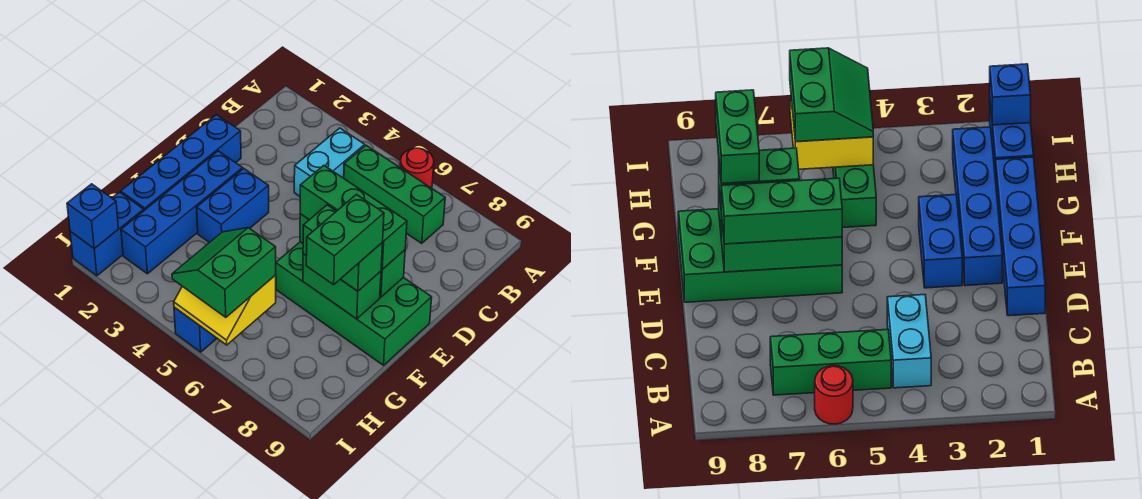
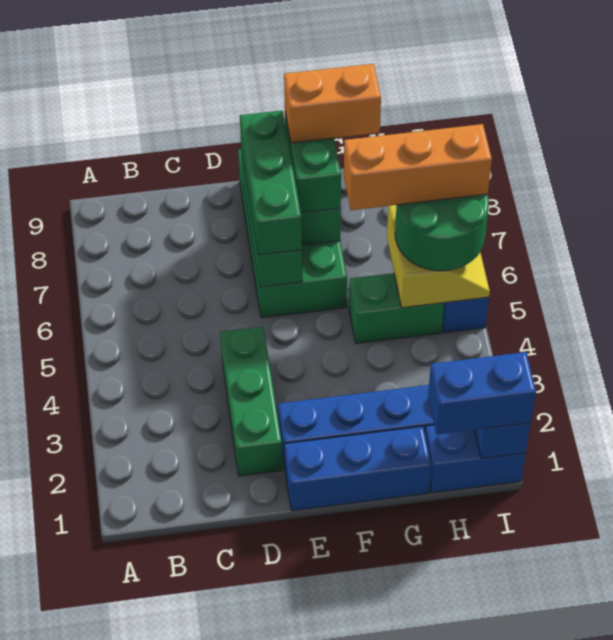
red 1x1 round brick [400,148,434,188] -> none
cyan 1x2 brick [294,128,365,196] -> none
green 1x3 brick [344,145,445,243] -> green 1x3 brick moved to [220,327,283,476]
blue 1x4 brick [121,115,241,210] -> blue 1x3 brick [284,426,431,511]
blue 1x2 brick [197,169,269,243] -> blue 1x2 brick moved to [428,352,536,435]
green 1x2 brick [306,194,384,285] -> orange 1x2 brick [284,64,381,143]
none -> orange 1x3 brick [344,124,492,210]
green 2x2 slope [172,228,276,317] -> green 2x2 round brick [395,194,489,271]

